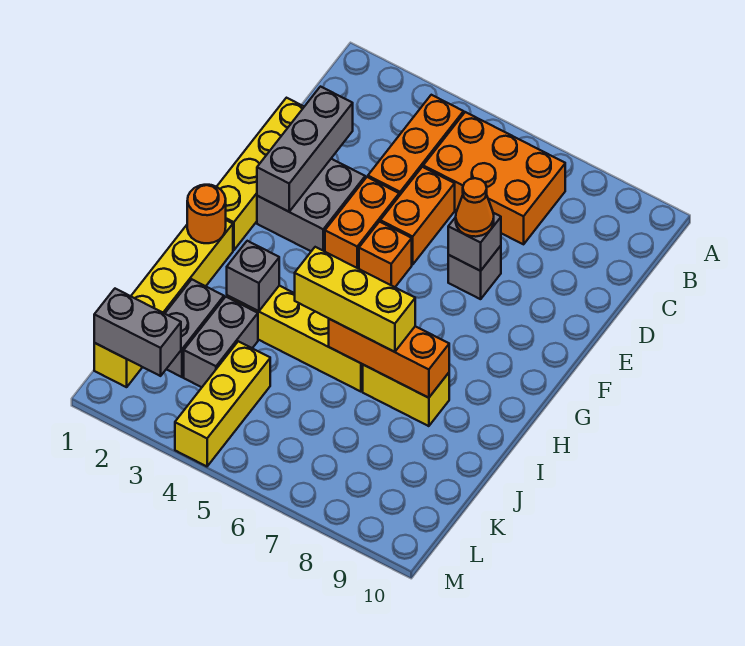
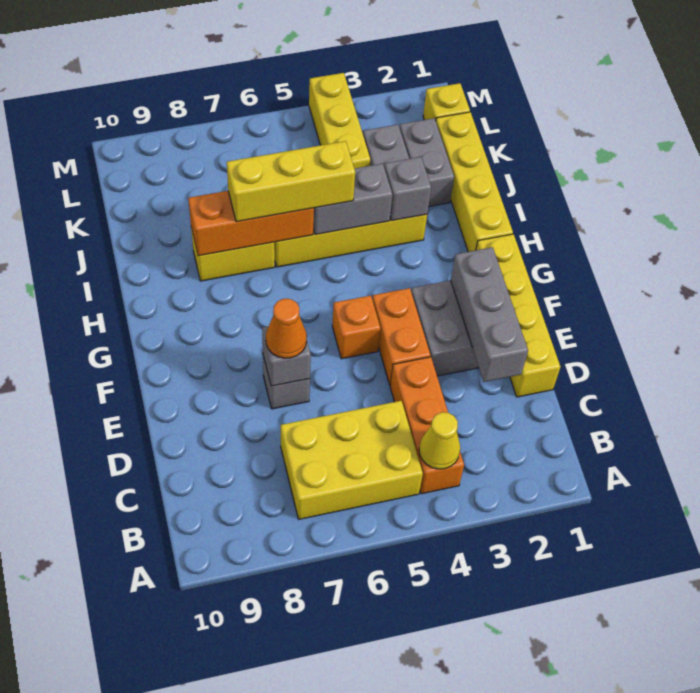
none -> yellow 1x1 cone [419,412,460,469]
orange 2x3 brick [423,112,565,244] -> yellow 2x3 brick [281,401,423,519]
orange 1x2 brick [380,167,455,265] -> none
orange 1x1 round brick [187,185,226,243] -> none
grey 1x2 brick [94,289,181,376] -> grey 1x2 brick moved to [313,164,392,235]

